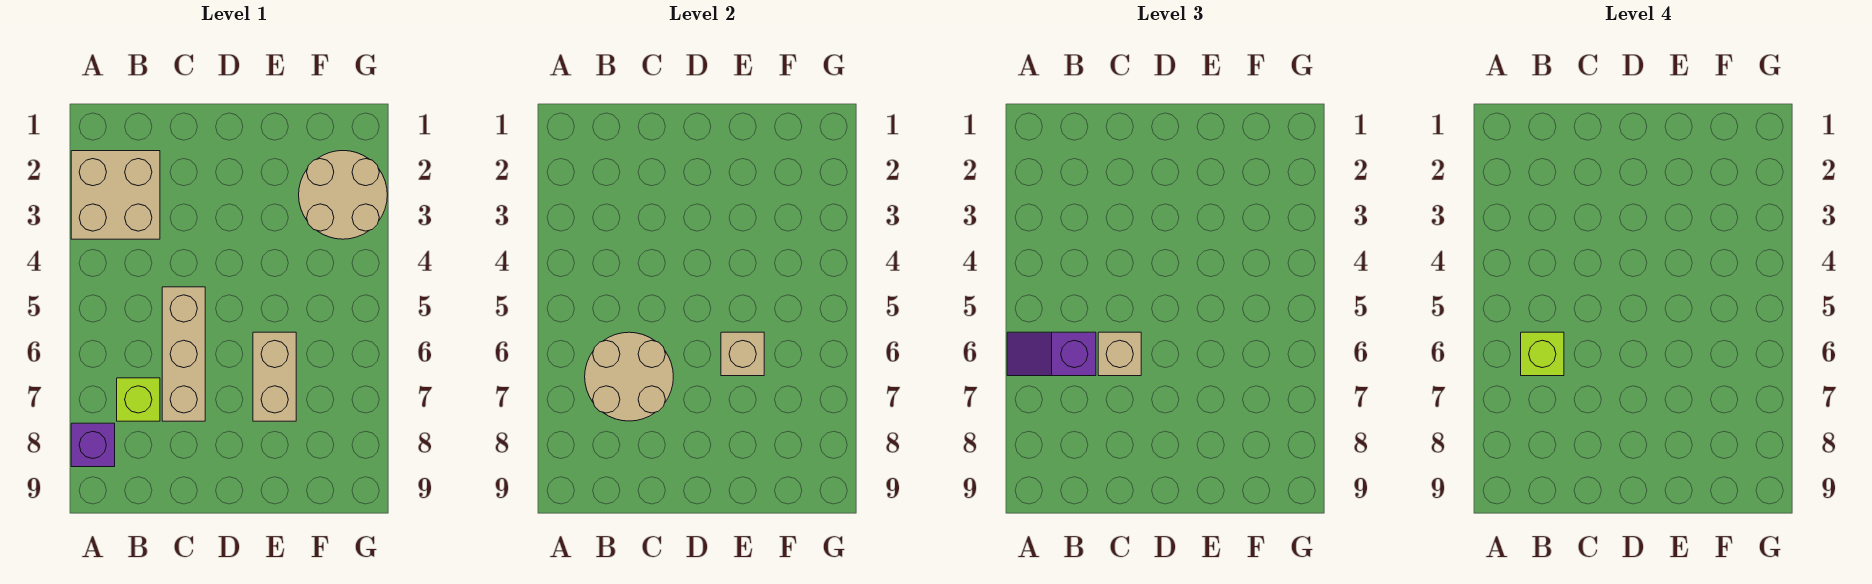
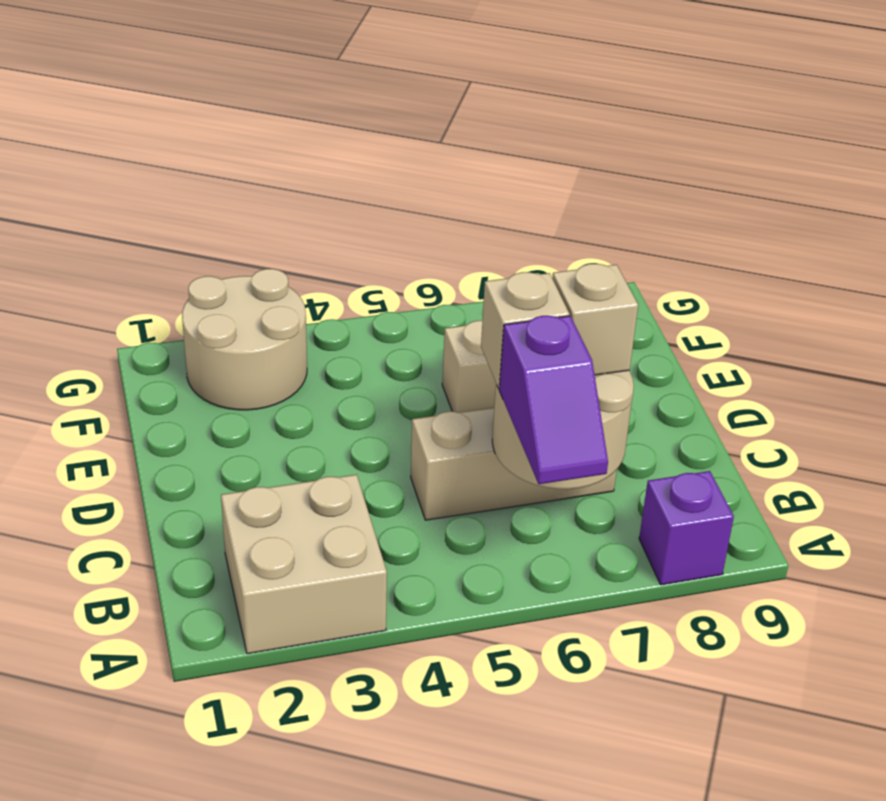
lime 1x1 brick [1521,332,1564,376] -> none
lime 1x1 brick [117,378,160,421] -> none
tan 1x1 brick [721,332,764,376] -> tan 1x1 brick moved to [552,264,638,375]

